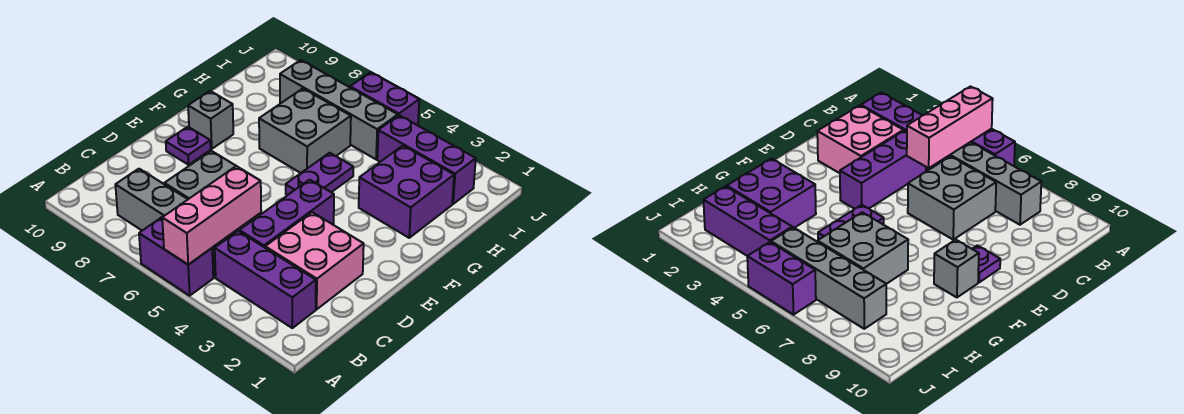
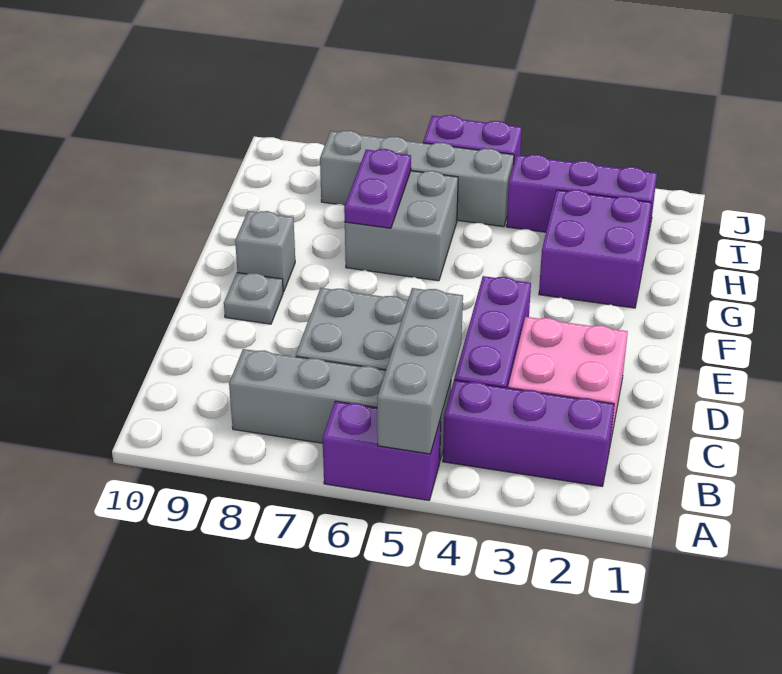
pink 1x3 brick [162,166,261,265] -> grey 1x3 brick [377,288,463,454]
purple 1x1 plate [166,127,211,165] -> grey 1x1 plate [224,273,283,324]
purple 1x2 plate [286,153,353,195] -> purple 1x2 plate moved to [344,149,411,228]

